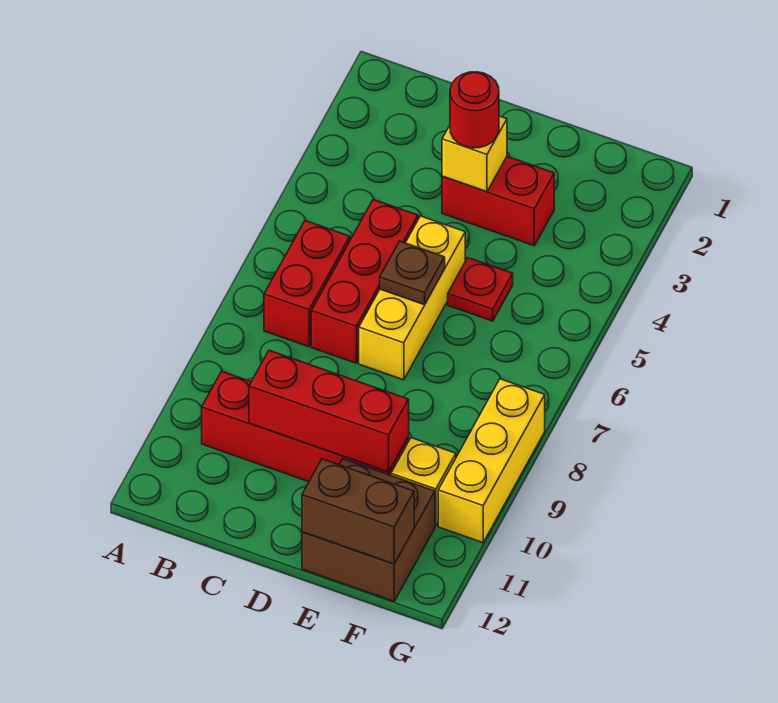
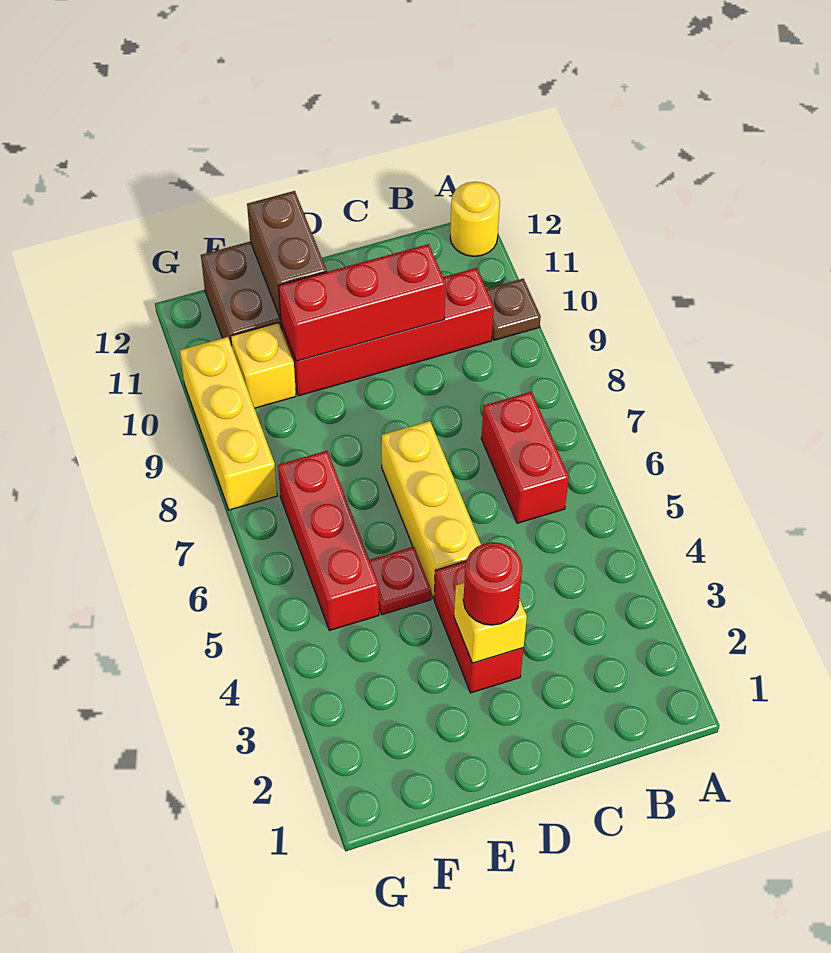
none -> yellow 1x1 round brick [450,182,500,256]
red 1x3 brick [311,200,418,363] -> red 1x3 brick moved to [278,451,379,631]
red 1x2 brick [442,156,554,246] -> red 1x2 brick turned to [434,561,523,693]
brown 1x1 plate [380,241,445,305] -> brown 1x1 plate moved to [487,279,541,340]
brown 1x2 brick [302,459,414,564] -> brown 1x2 brick turned to [247,191,327,320]

